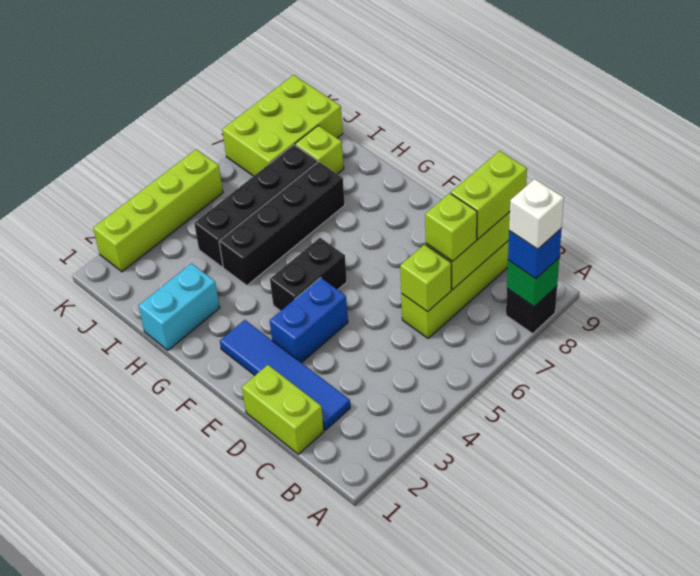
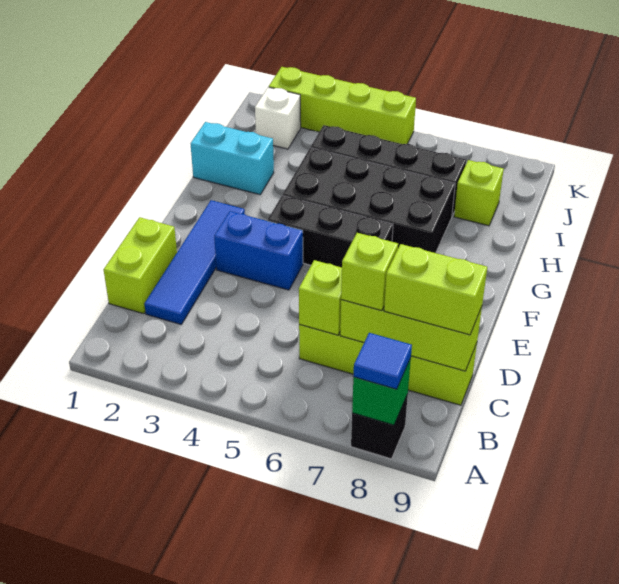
blue 1x1 brick [508,228,562,279] -> blue 1x1 tile [353,333,412,389]
white 1x1 brick [509,179,564,249] -> white 1x1 brick moved to [255,87,301,149]
black 1x2 brick [270,238,347,311] -> black 1x3 brick [268,196,393,267]
black 1x4 brick [219,162,345,285] -> black 2x4 brick [282,148,455,253]
lime 2x3 brick [222,75,343,176] -> none

